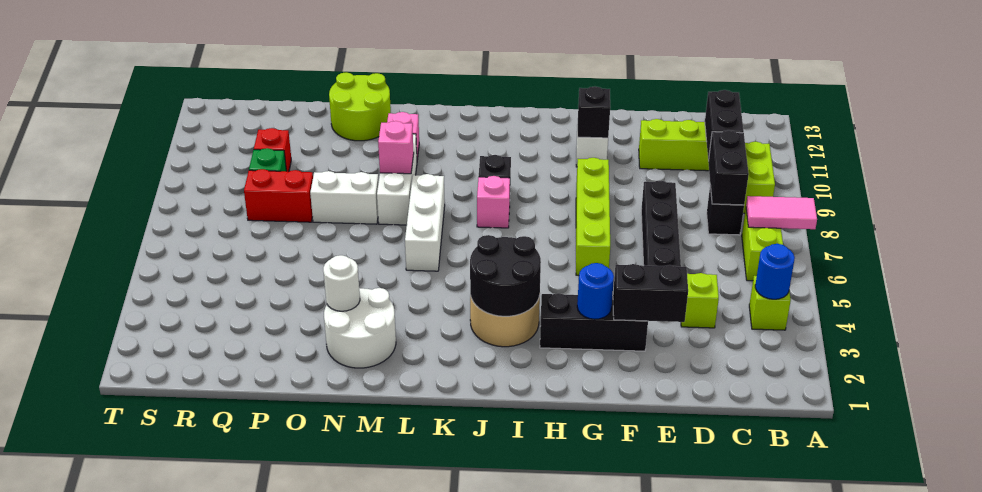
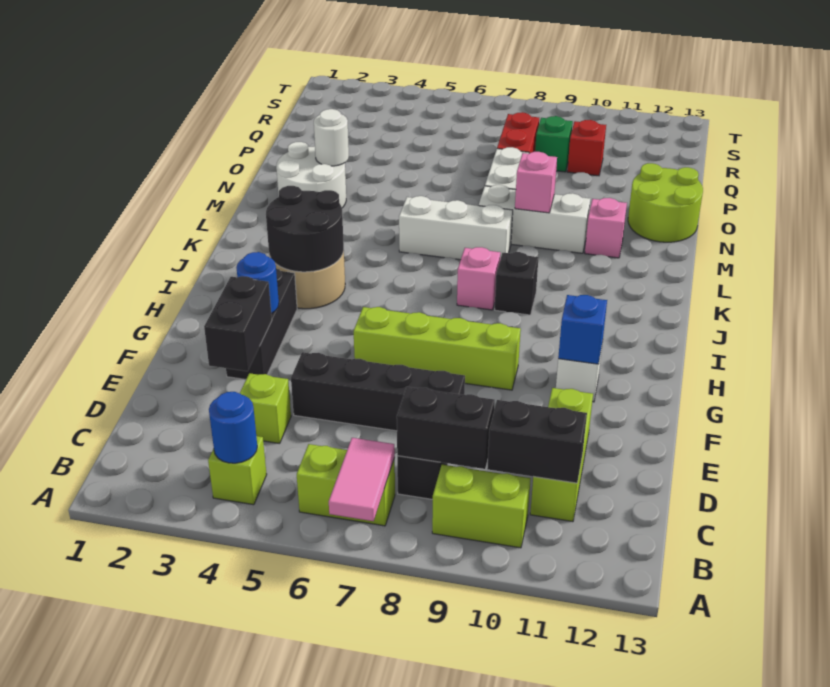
black 1x1 brick [578,87,610,138] -> blue 1x1 brick [558,295,607,364]

